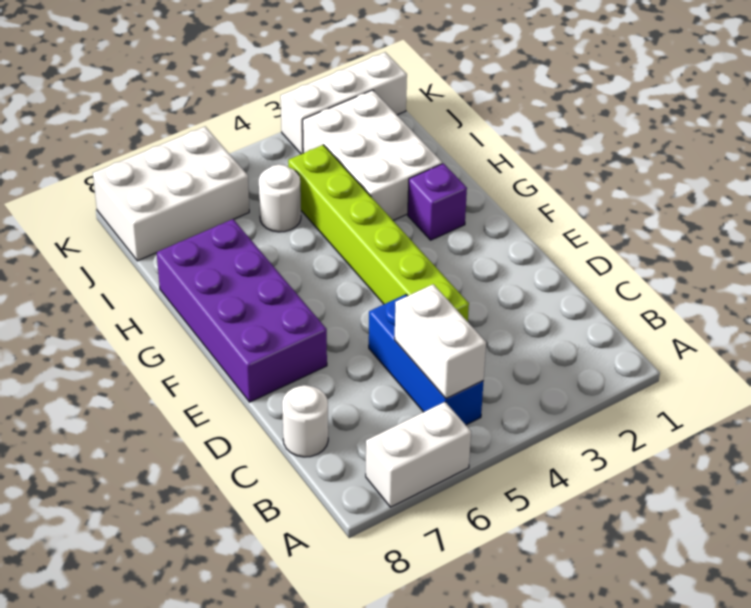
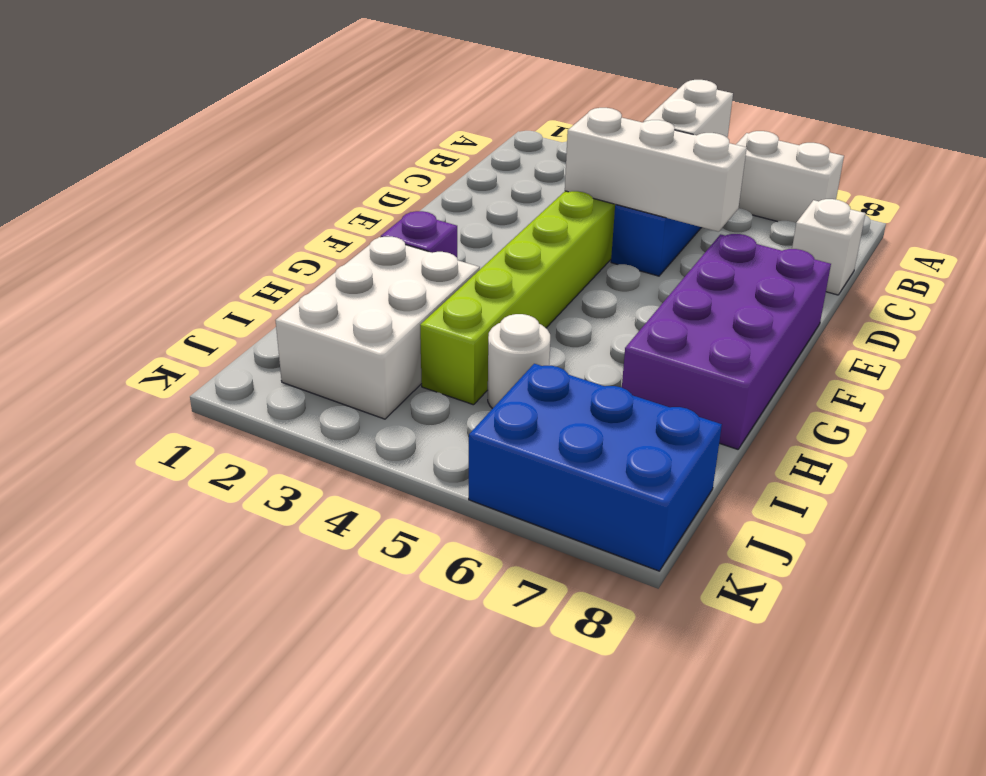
white 1x1 round brick [282,385,328,457] -> white 1x1 brick [792,199,865,295]
white 2x3 brick [93,127,249,261] -> blue 2x3 brick [469,364,722,571]
white 1x3 brick [281,52,407,154] -> white 1x3 brick moved to [565,108,747,232]

